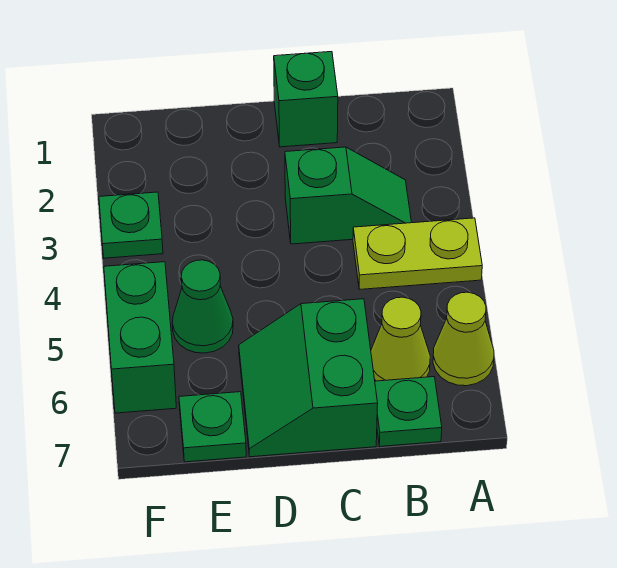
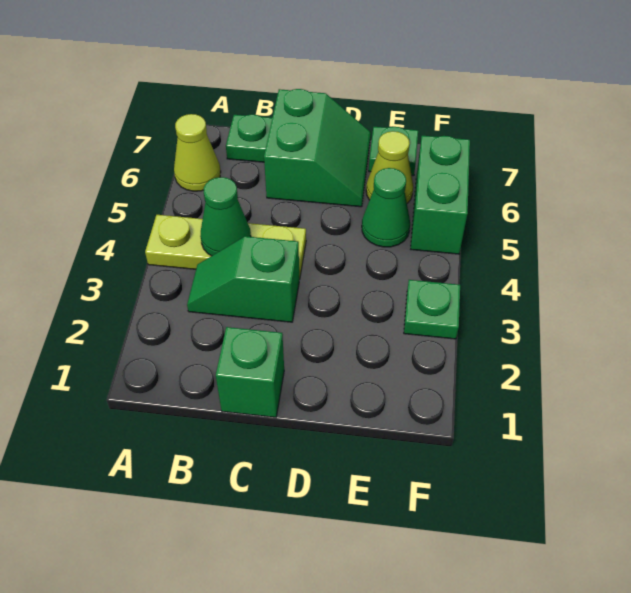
lime 1x2 plate [353,218,482,289] -> lime 1x3 plate [145,215,306,279]
none -> green 1x1 cone [200,177,251,256]
lime 1x1 cone [371,297,430,381] -> lime 1x1 cone moved to [366,131,413,203]

